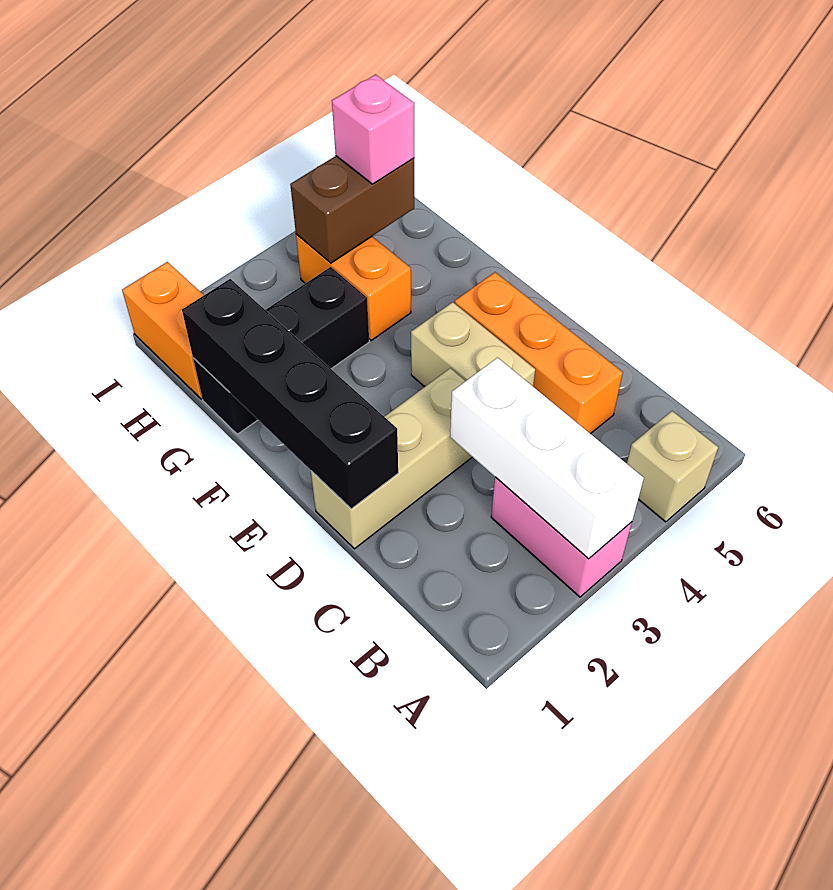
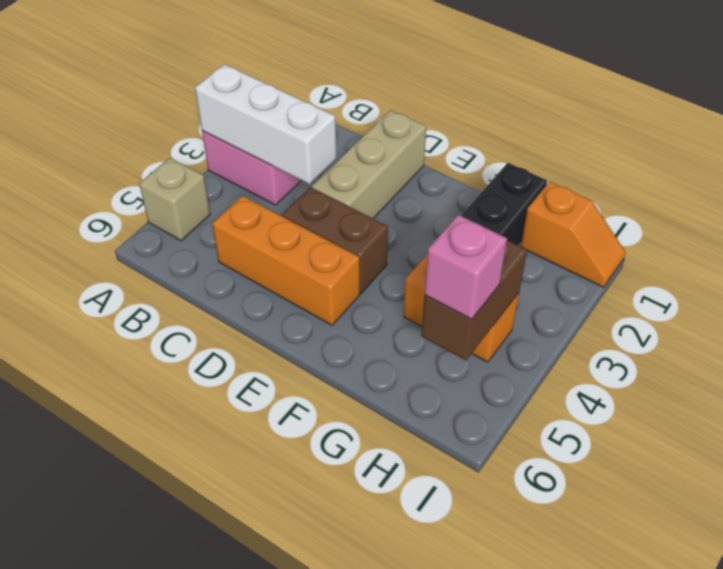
black 1x4 brick [182,279,398,509] -> none
tan 1x2 brick [411,302,535,387] -> brown 1x2 brick [282,187,388,294]
orange 1x2 brick [122,262,204,399] -> orange 1x2 slope [520,182,626,287]

